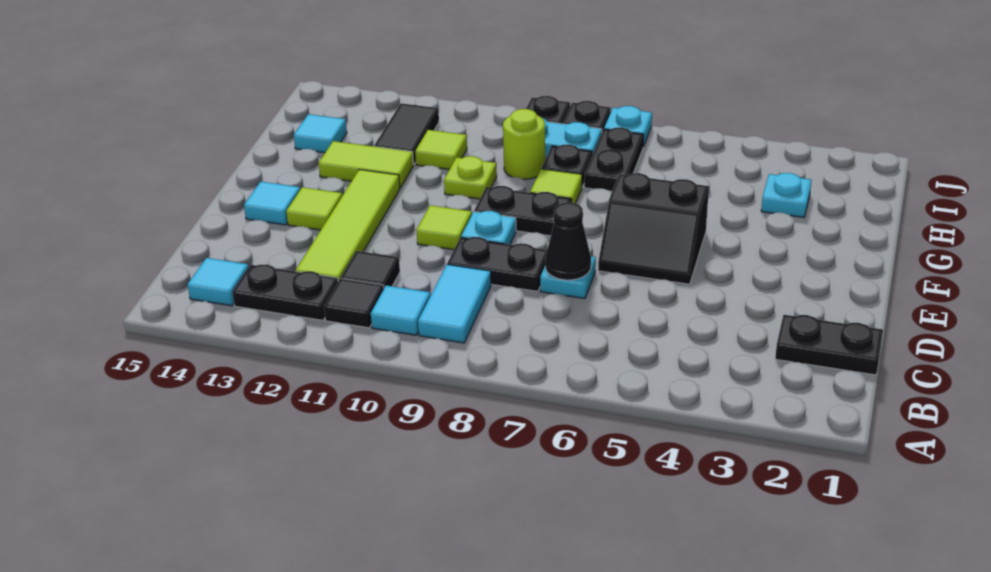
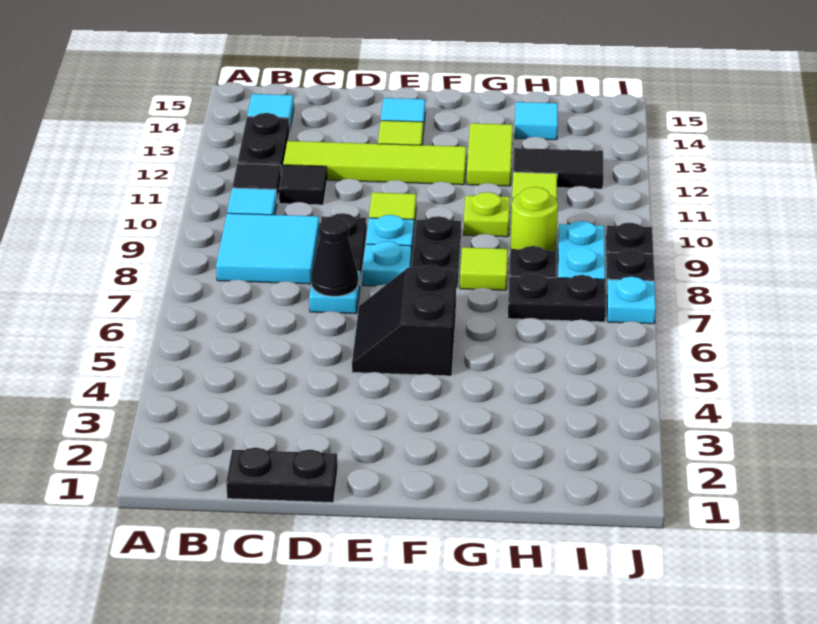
cyan 1x2 tile [418,264,491,343] -> cyan 2x2 tile [216,213,319,284]
black 1x2 plate [775,315,883,375] -> black 1x2 plate turned to [226,448,338,503]
cyan 1x1 plate [761,173,811,217] -> cyan 1x1 plate moved to [362,241,411,286]

